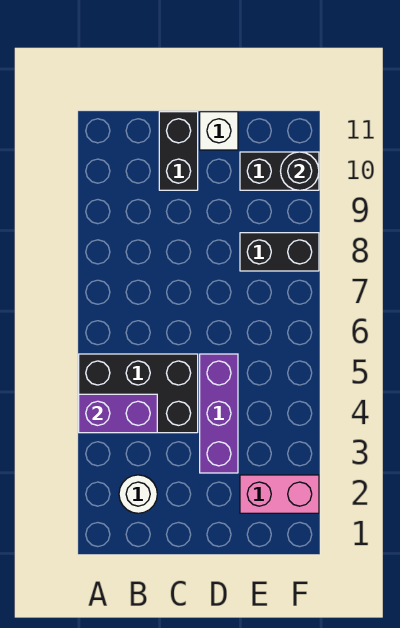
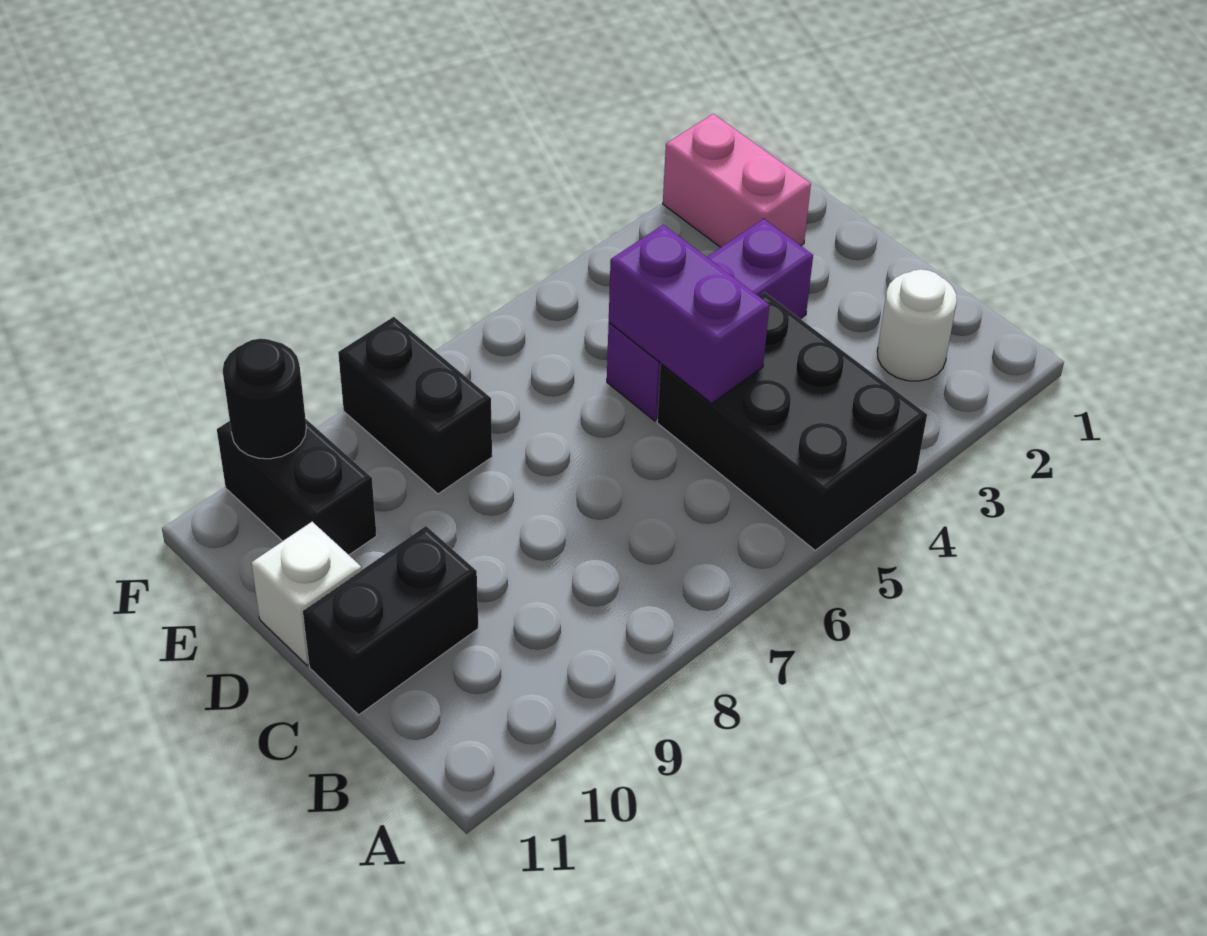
purple 1x2 brick [79,394,157,433] -> purple 1x2 brick moved to [609,225,769,403]

